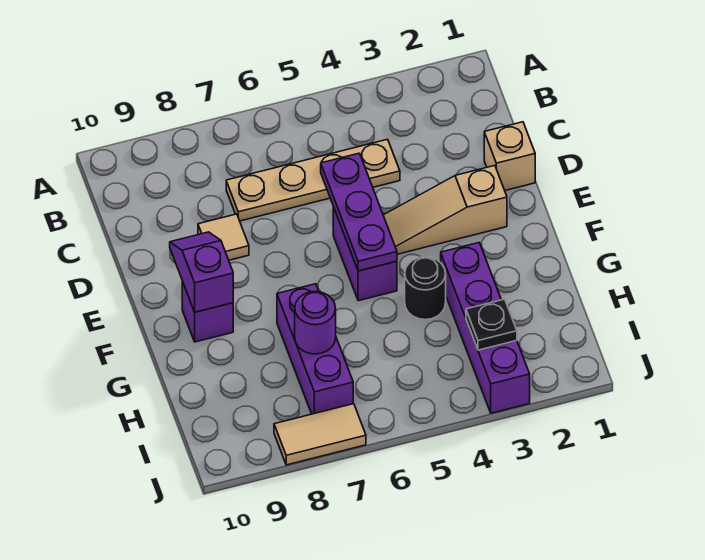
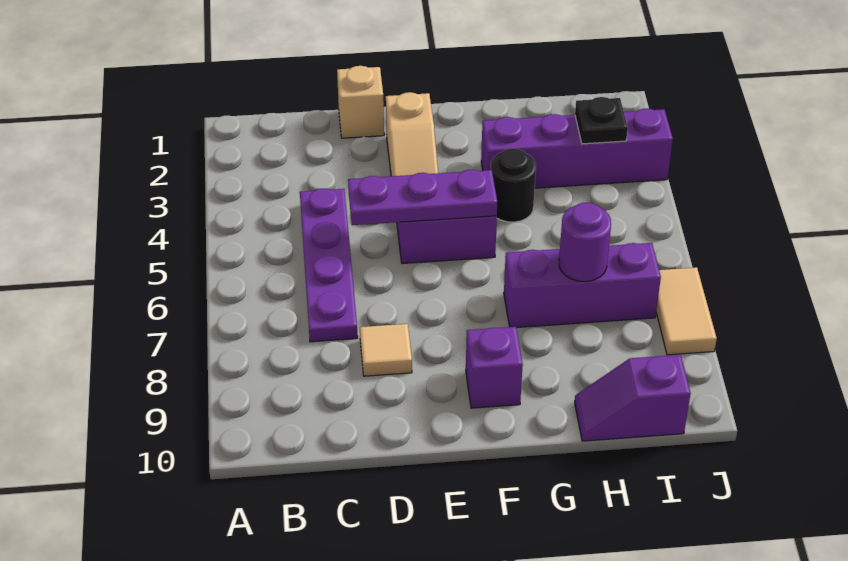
tan 1x4 plate [226,139,400,221] -> purple 1x4 plate [300,189,358,342]
purple 1x2 slope [170,232,233,312] -> purple 1x2 slope moved to [575,355,691,441]

